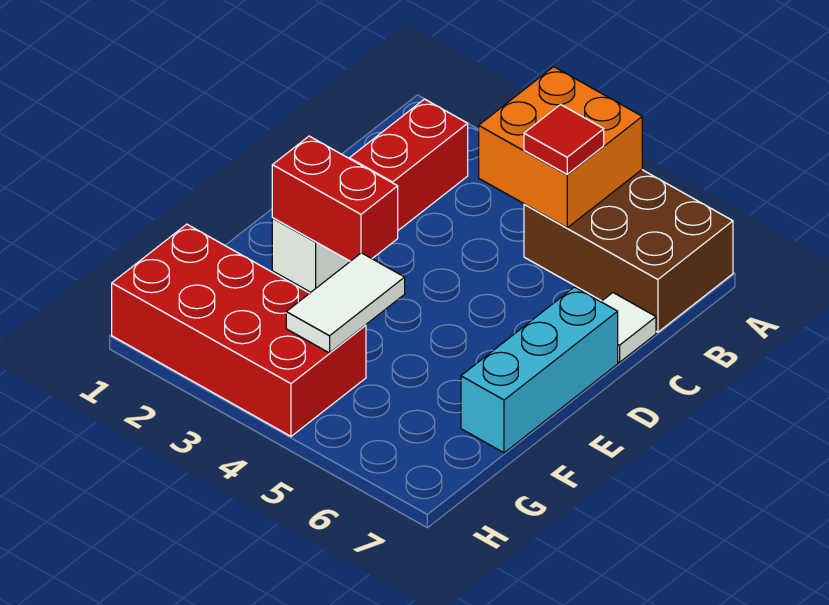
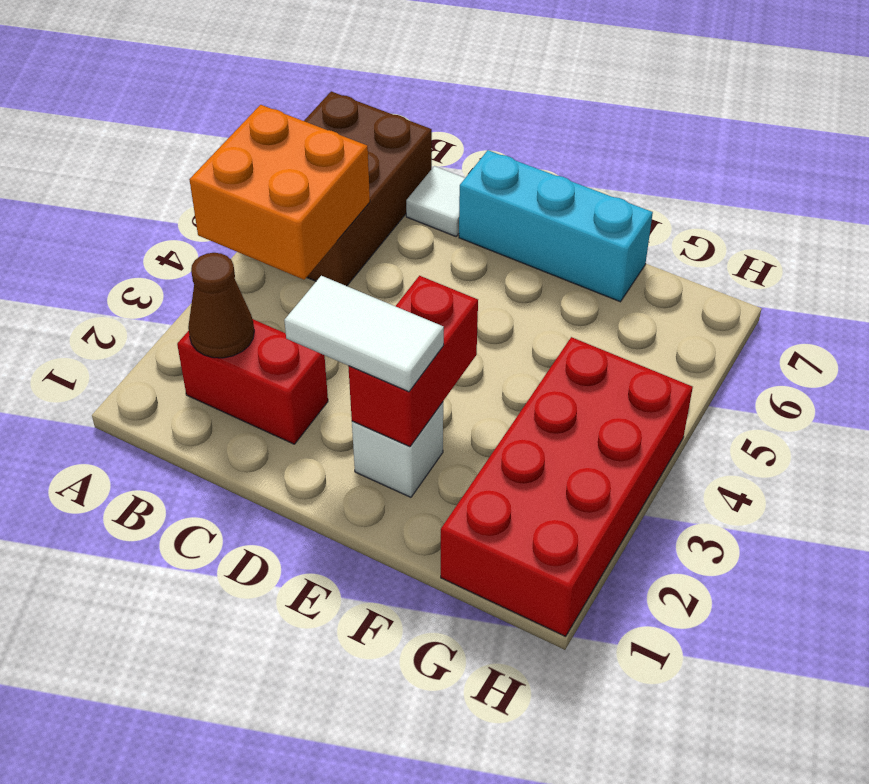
none -> brown 1x1 cone [188,253,254,358]
red 1x1 tile [524,104,604,174] -> none
white 1x2 tile [286,253,405,353] -> white 1x2 tile moved to [284,276,444,392]

